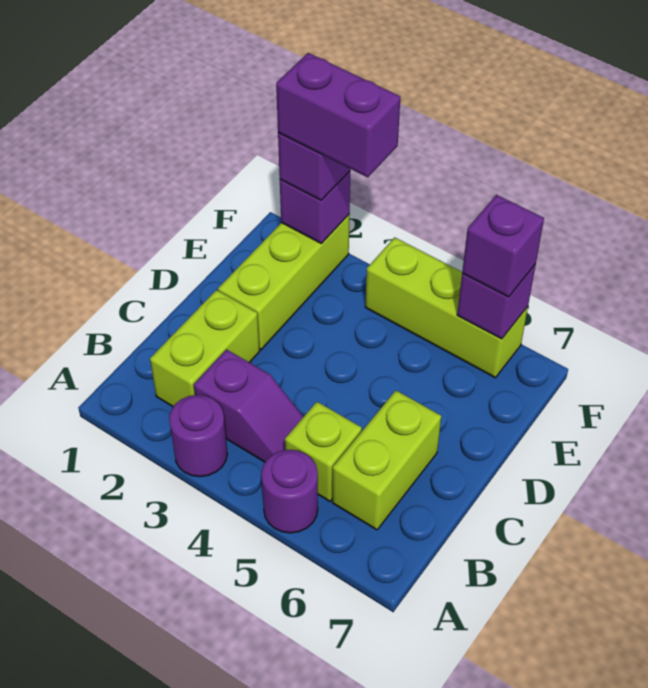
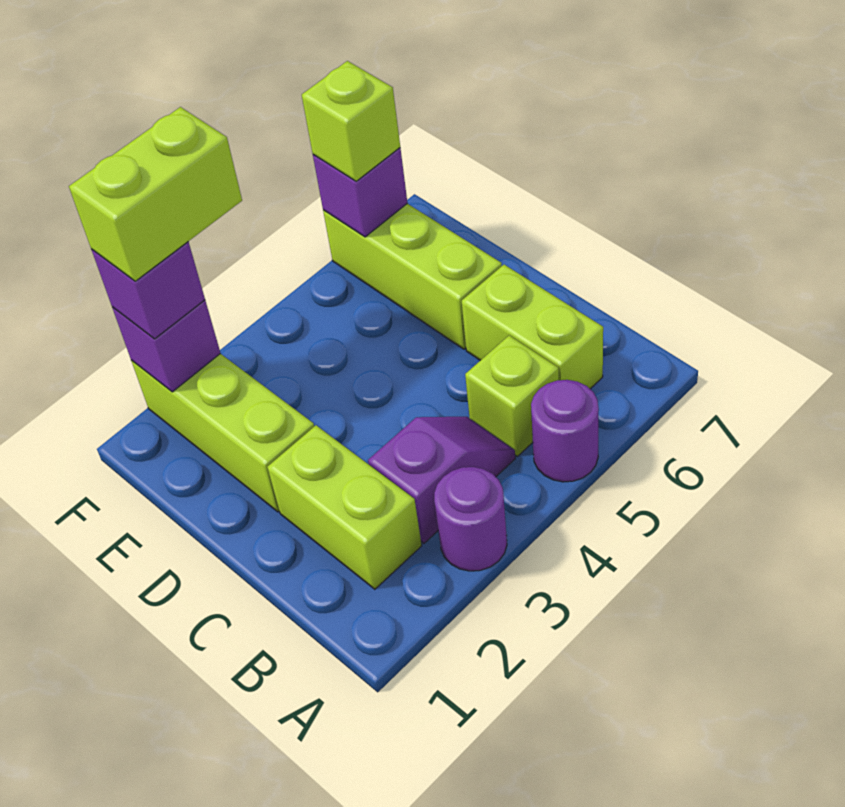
purple 1x2 brick [276,53,400,177] -> lime 1x2 brick [69,107,242,281]
lime 1x3 brick [365,237,528,378] -> lime 1x3 brick turned to [323,204,502,349]
purple 1x1 brick [462,195,544,297] -> lime 1x1 brick [302,61,400,181]

